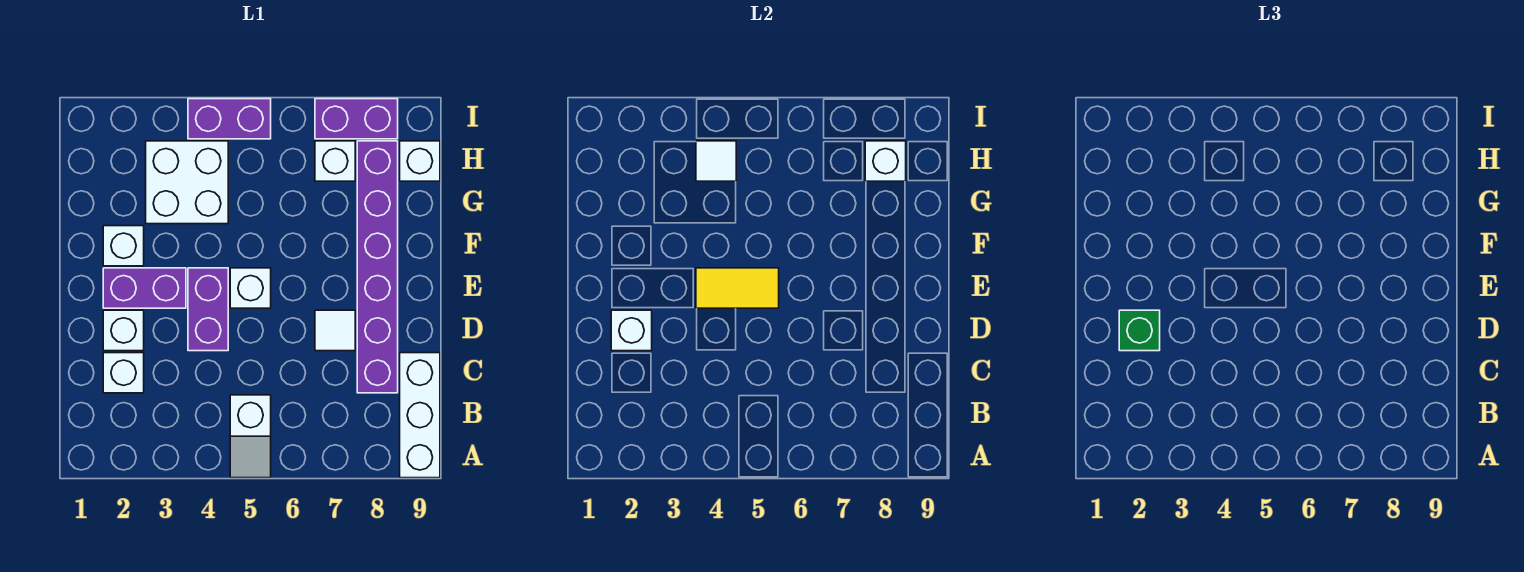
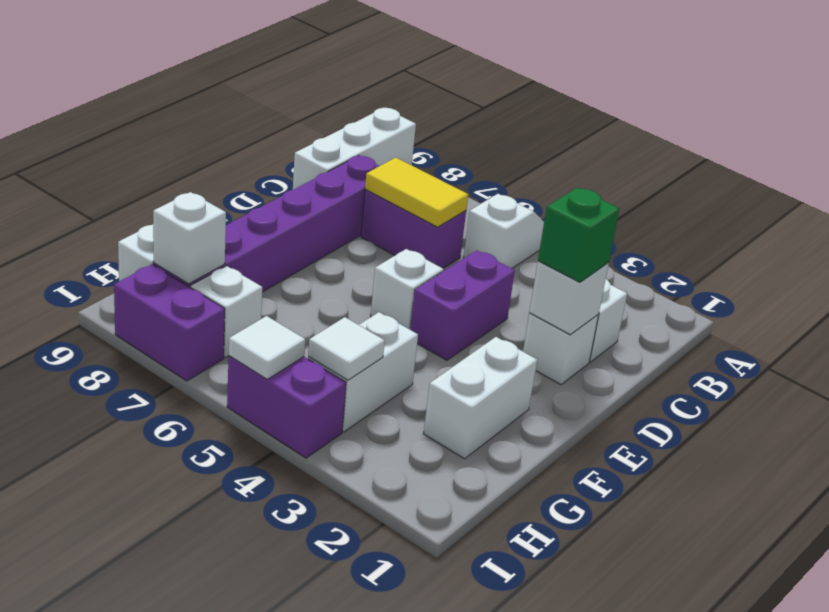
white 1x1 tile [315,310,355,351] -> white 1x1 tile moved to [229,316,305,379]
purple 1x2 brick [103,268,186,308] -> purple 1x2 brick moved to [361,190,466,269]
yellow 1x2 tile [696,268,779,308] -> yellow 1x2 tile moved to [365,158,468,227]
white 1x1 brick [103,226,144,266] -> white 1x2 brick [424,337,537,459]
white 2x2 brick [146,141,228,224] -> white 1x2 brick [308,312,418,432]

